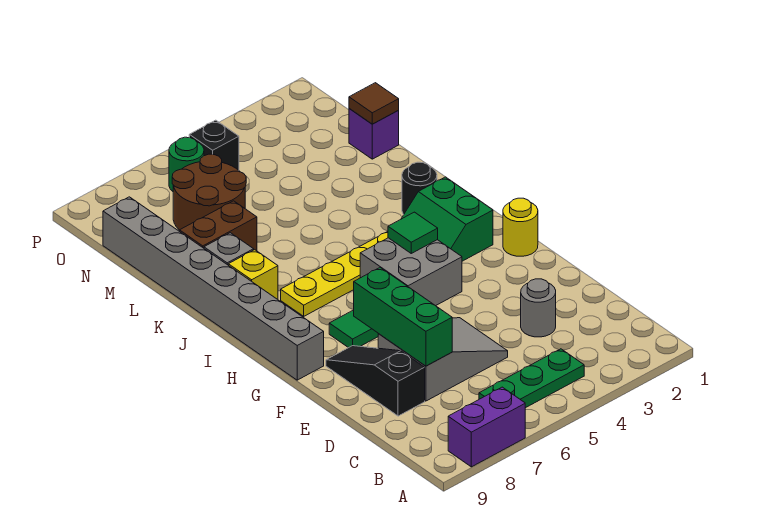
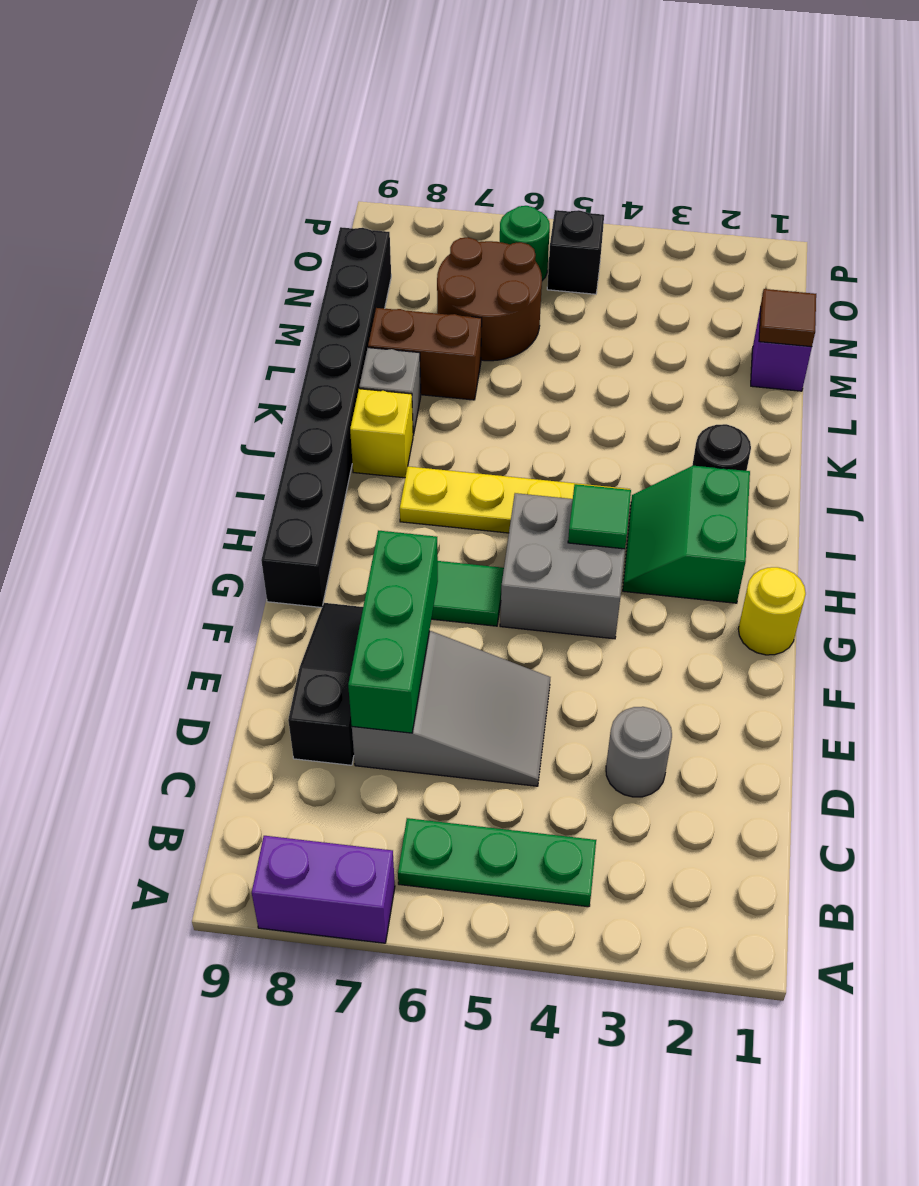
grey 1x8 brick [103,197,324,380] -> black 1x8 brick [261,227,391,608]

